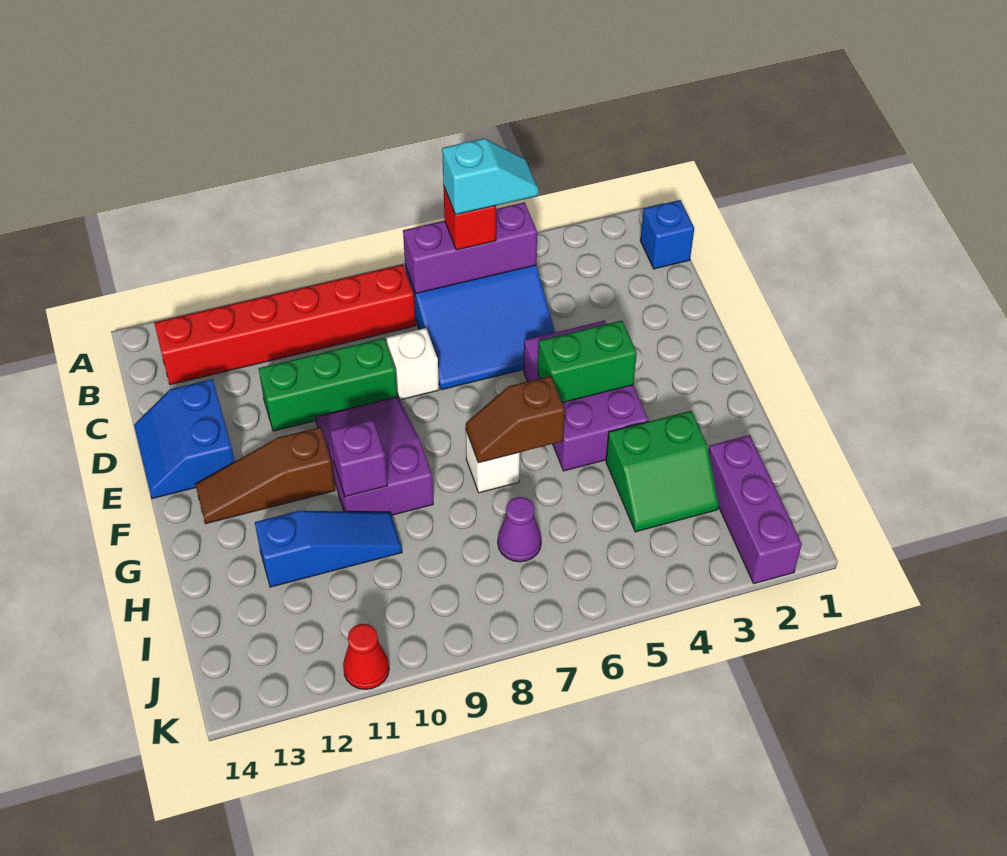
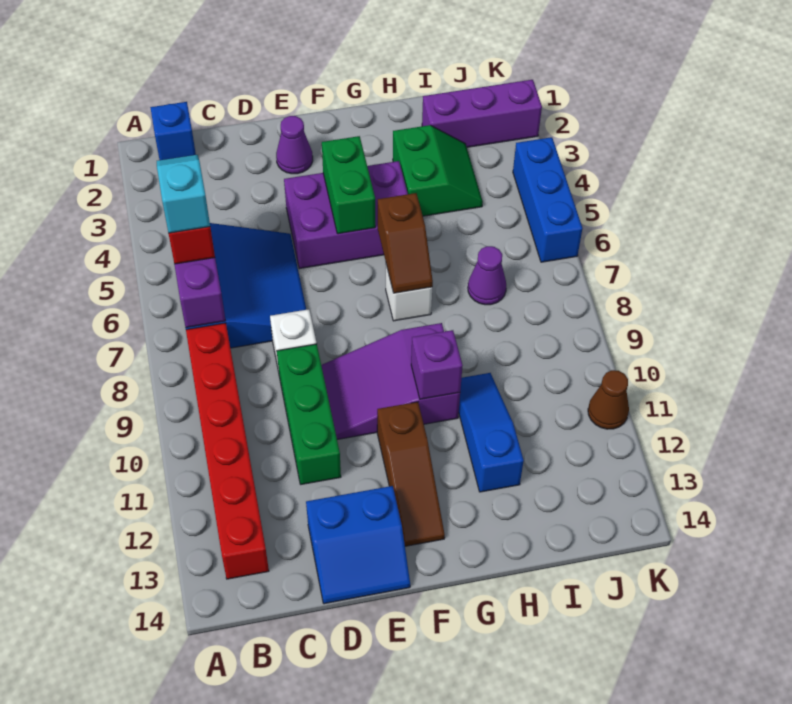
none -> purple 1x1 cone [276,116,313,174]
none -> blue 1x3 brick [513,137,583,262]
red 1x1 cone [343,624,389,690] -> brown 1x1 cone [588,370,629,429]

